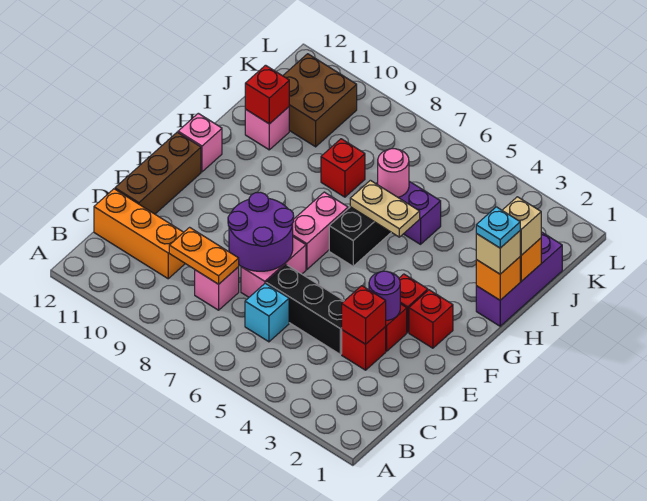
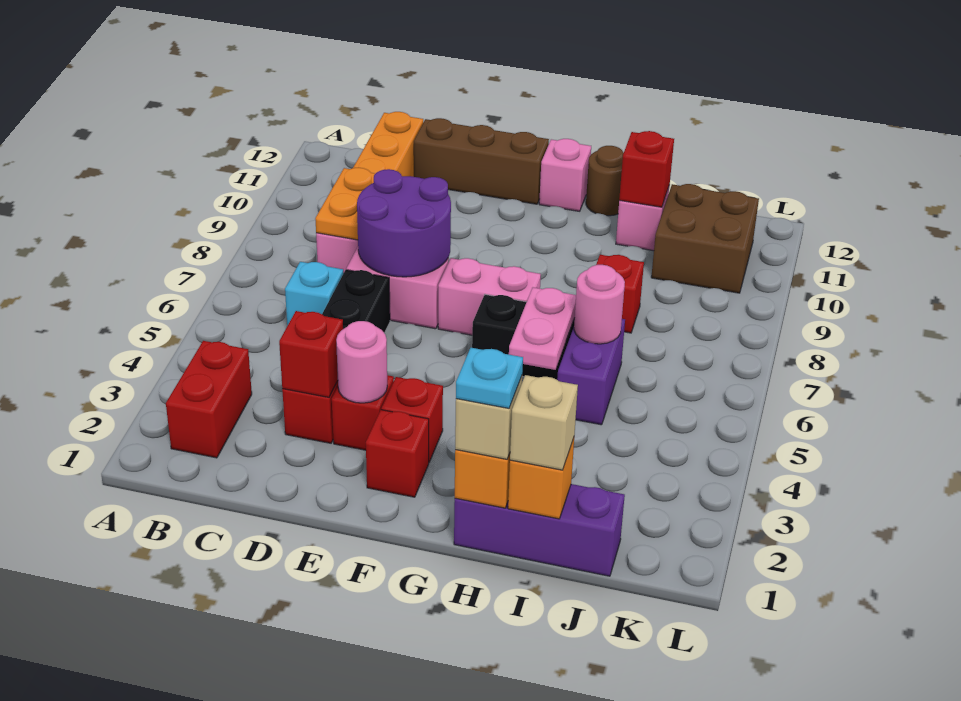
none -> red 1x2 brick [166,341,252,458]
purple 1x1 round brick [369,271,400,320] -> pink 1x1 round brick [336,321,387,403]
tan 1x2 plate [350,180,420,237] -> pink 1x2 plate [509,287,576,370]
none -> brown 1x1 round brick [586,146,623,216]

